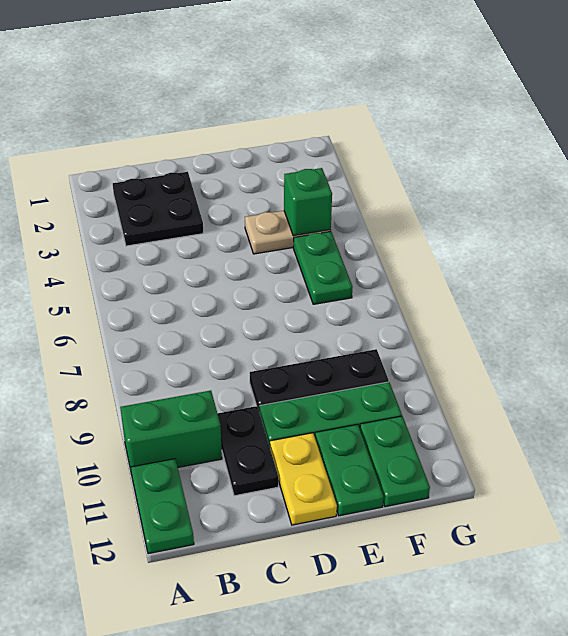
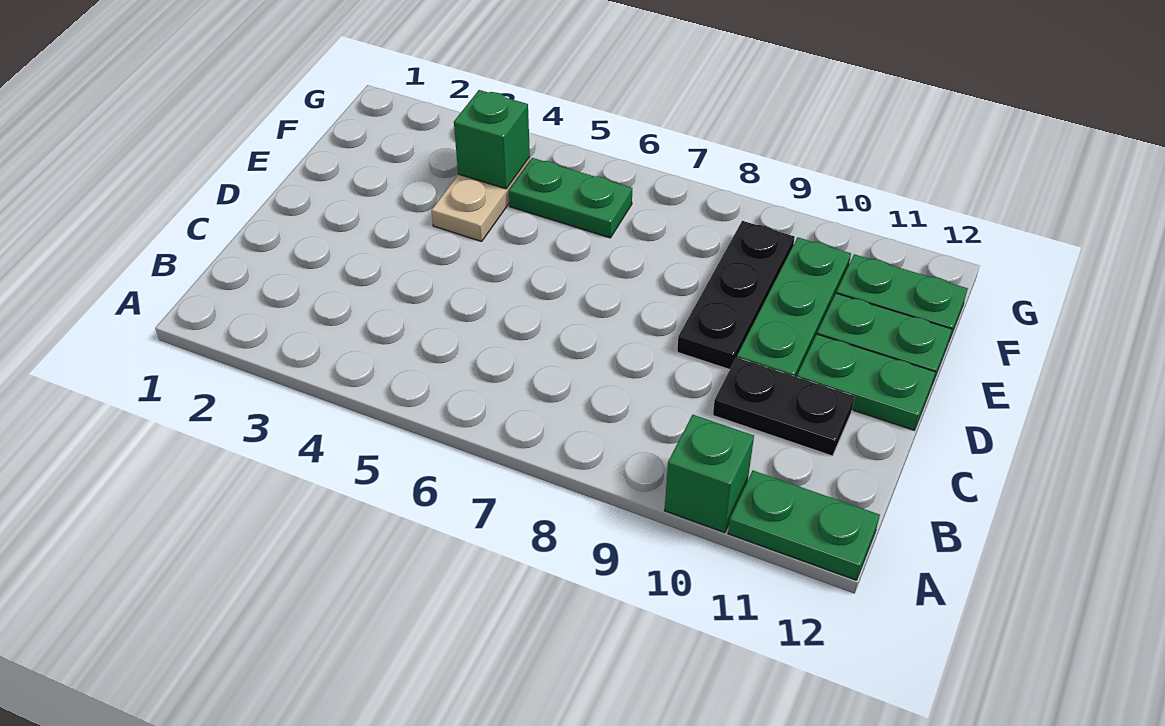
green 1x2 brick [120,391,222,470] -> green 1x1 brick [665,415,754,533]
black 2x2 plate [113,172,203,246] -> none
yellow 1x2 plate [270,433,337,525] -> green 1x2 plate [797,334,935,430]

